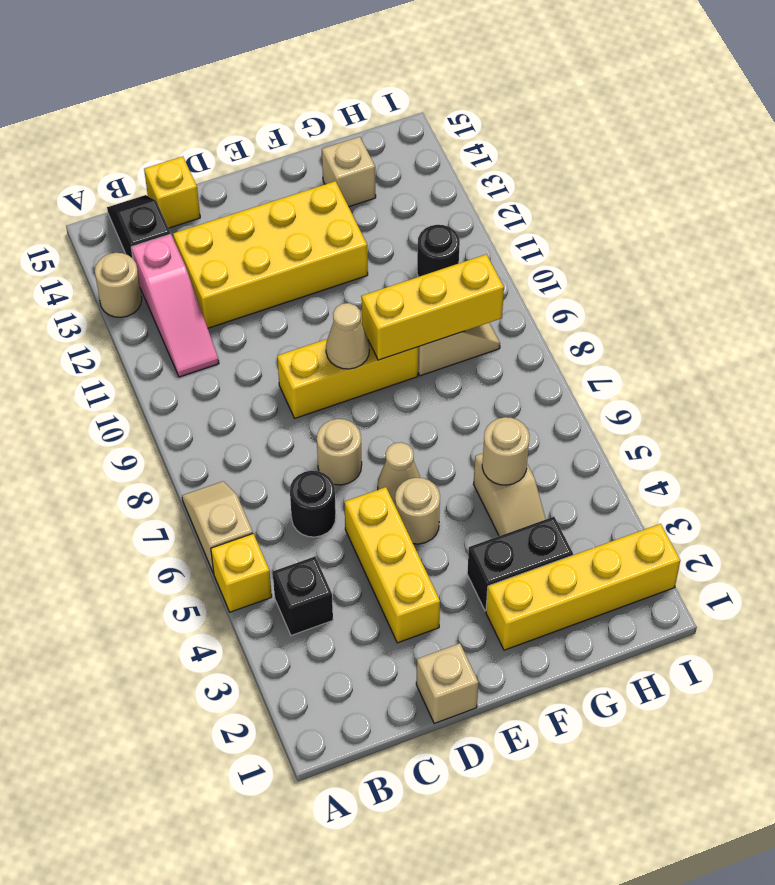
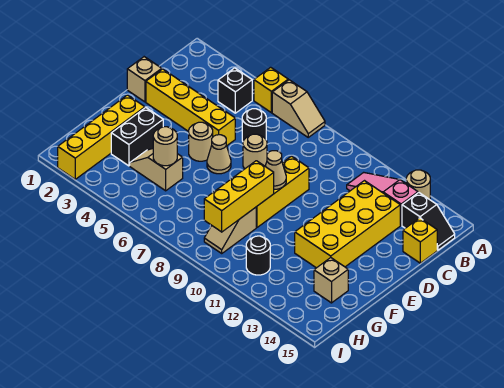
yellow 1x3 brick [344,487,440,643] -> yellow 1x4 brick [146,69,235,146]

